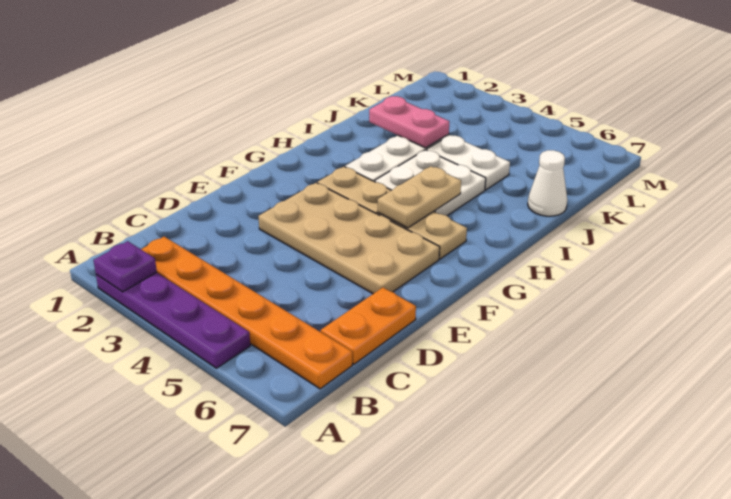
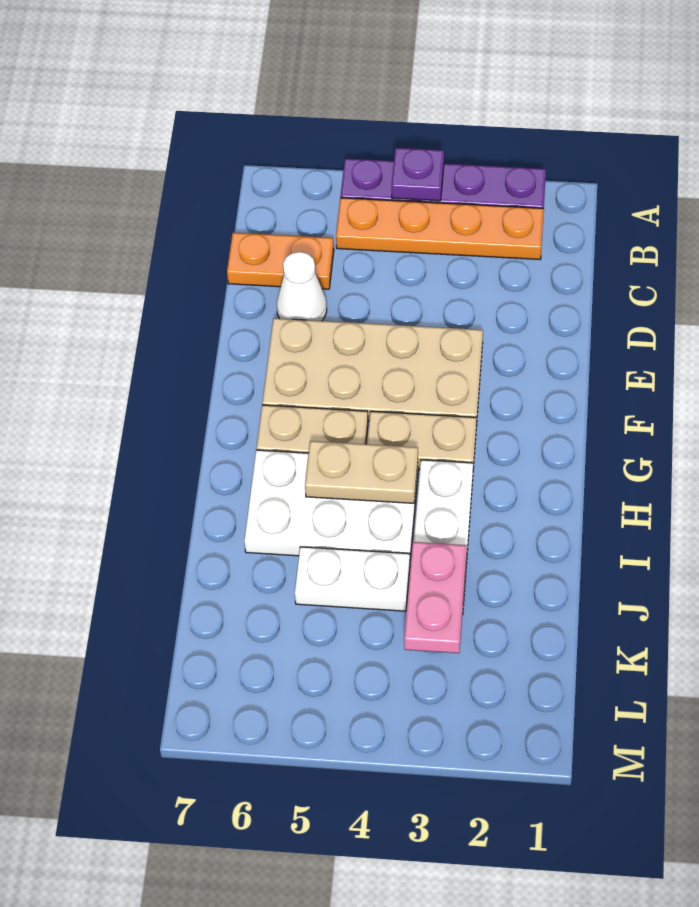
purple 1x1 plate [93,241,157,292] -> purple 1x1 plate moved to [392,148,444,201]
orange 1x6 plate [141,237,352,389] -> orange 1x4 plate [336,198,544,259]
orange 1x2 plate [321,288,416,364] -> orange 1x2 plate turned to [227,233,334,289]
tan 1x2 plate [378,166,461,228] -> tan 1x2 plate turned to [305,441,418,503]
white 2x2 plate [375,150,486,216] -> white 2x3 plate [244,450,418,559]
pink 1x2 plate [369,96,449,148] -> pink 1x2 plate turned to [404,542,467,653]
white 1x1 cone [528,150,567,216] -> white 1x1 cone moved to [277,252,327,321]

